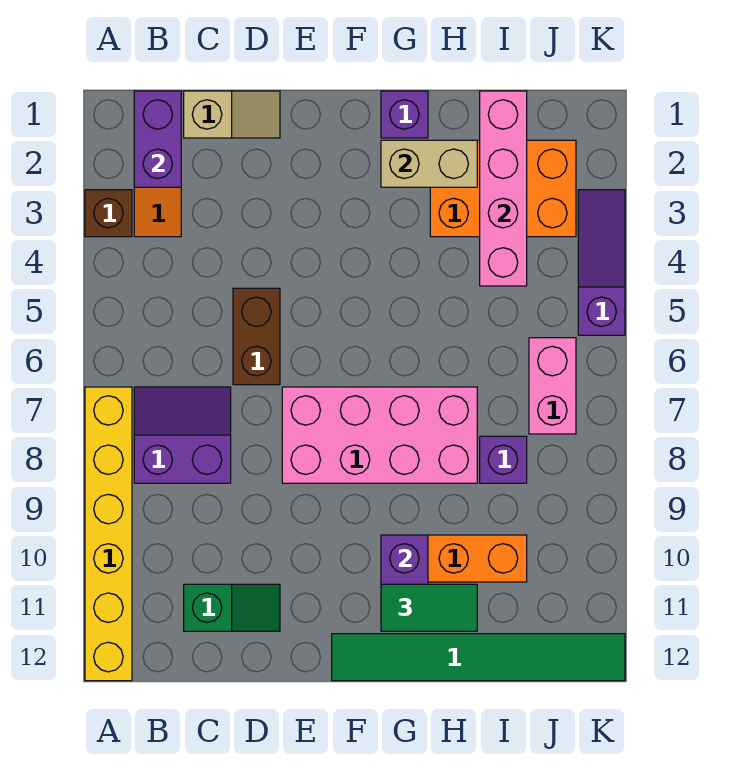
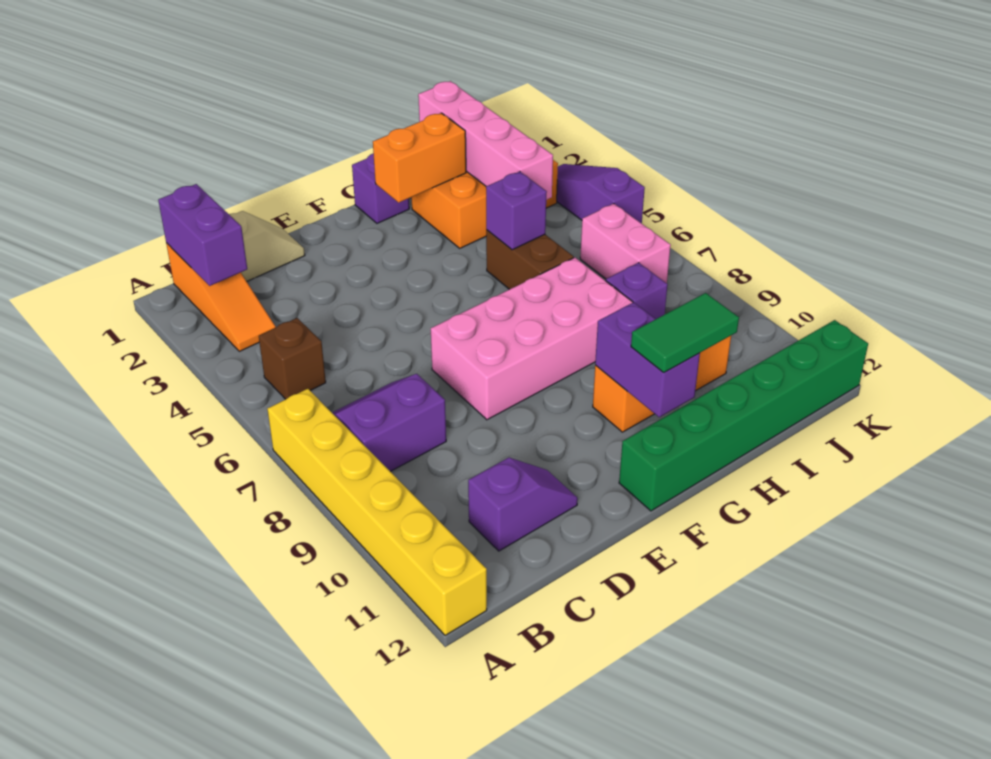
brown 1x1 brick [85,190,132,237] -> brown 1x1 brick moved to [259,318,326,399]
green 1x2 slope [184,584,280,631] -> purple 1x2 slope [468,458,578,551]
brown 1x2 brick [233,288,280,385] -> brown 1x2 brick moved to [486,230,574,289]
green 1x6 tile [332,634,625,681] -> green 1x6 brick [619,320,868,511]
tan 1x2 brick [381,140,477,187] -> orange 1x2 brick [373,113,466,202]
none -> purple 1x1 brick [486,172,547,250]

